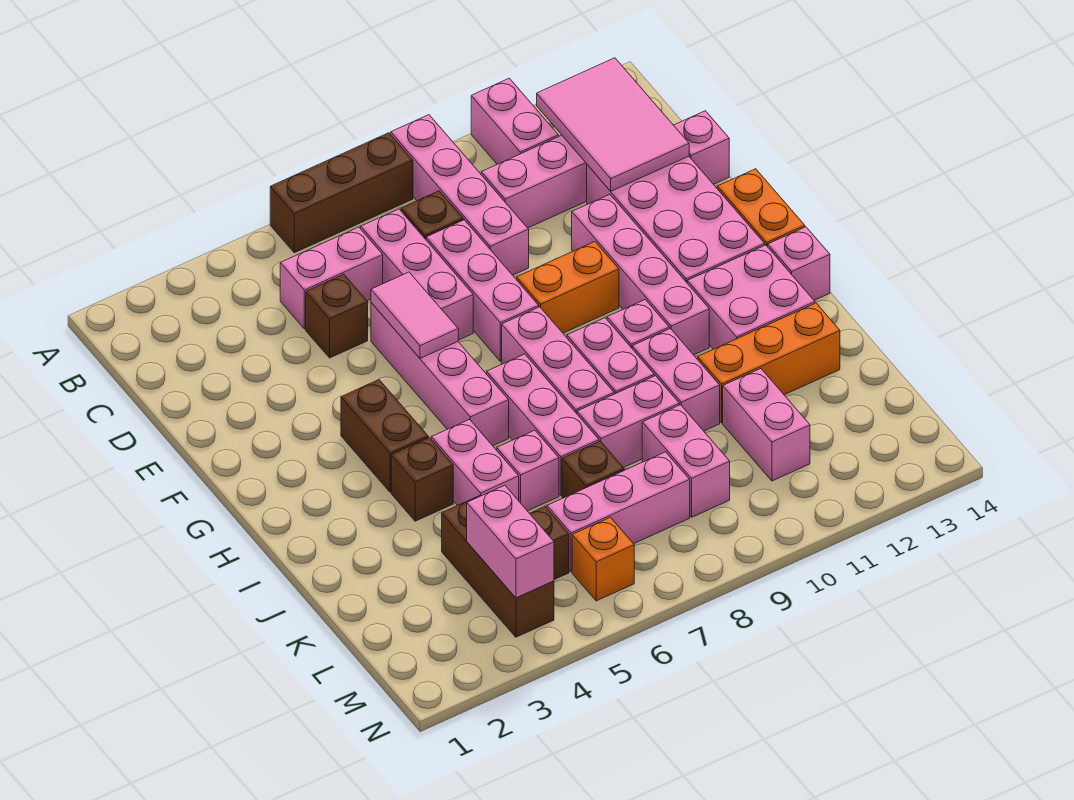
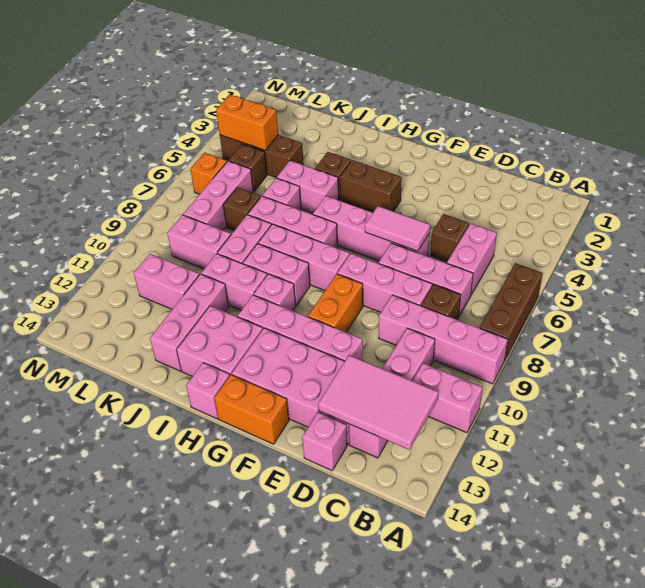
orange 1x3 brick [698,303,840,423] -> pink 1x3 brick [150,274,229,371]
pink 1x2 brick [467,485,554,598] -> orange 1x2 brick [216,95,278,150]

